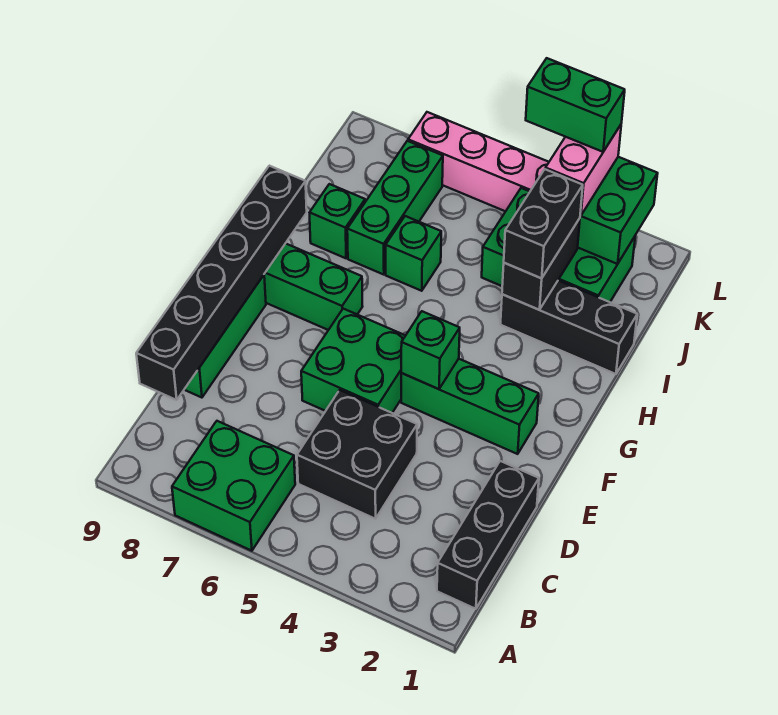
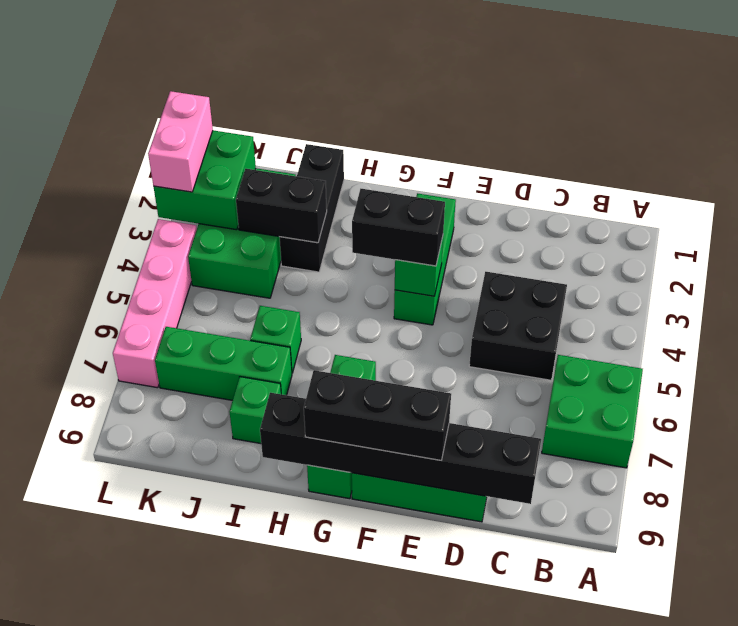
black 1x3 brick [437,461,539,609] -> black 1x3 brick moved to [304,370,451,460]
green 2x2 brick [301,309,405,413] -> none
black 1x2 brick [504,169,583,278] -> black 1x2 brick moved to [352,189,445,266]
pink 1x2 brick [545,125,621,216] -> pink 1x2 brick turned to [148,91,213,192]
green 1x2 brick [526,58,625,152] -> none

